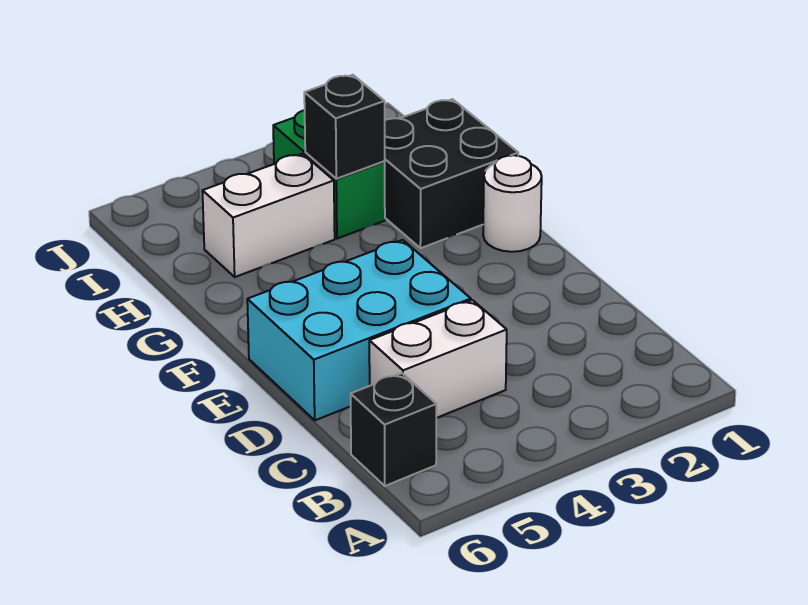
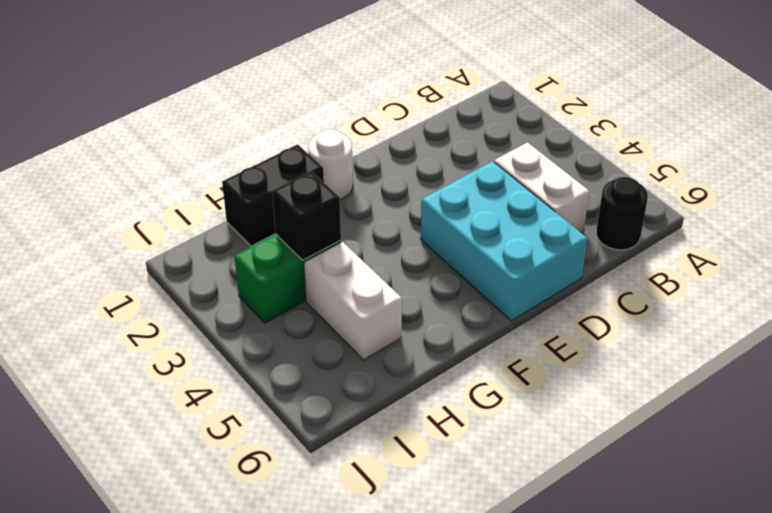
black 1x1 brick [350,373,436,486] -> black 1x1 round brick [596,177,648,250]
black 2x2 brick [384,99,518,248] -> black 1x2 brick [222,144,324,246]

